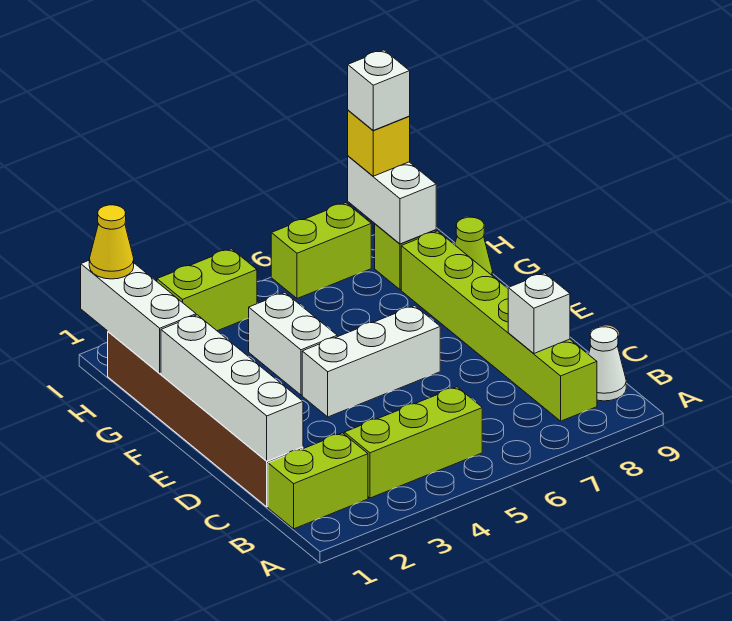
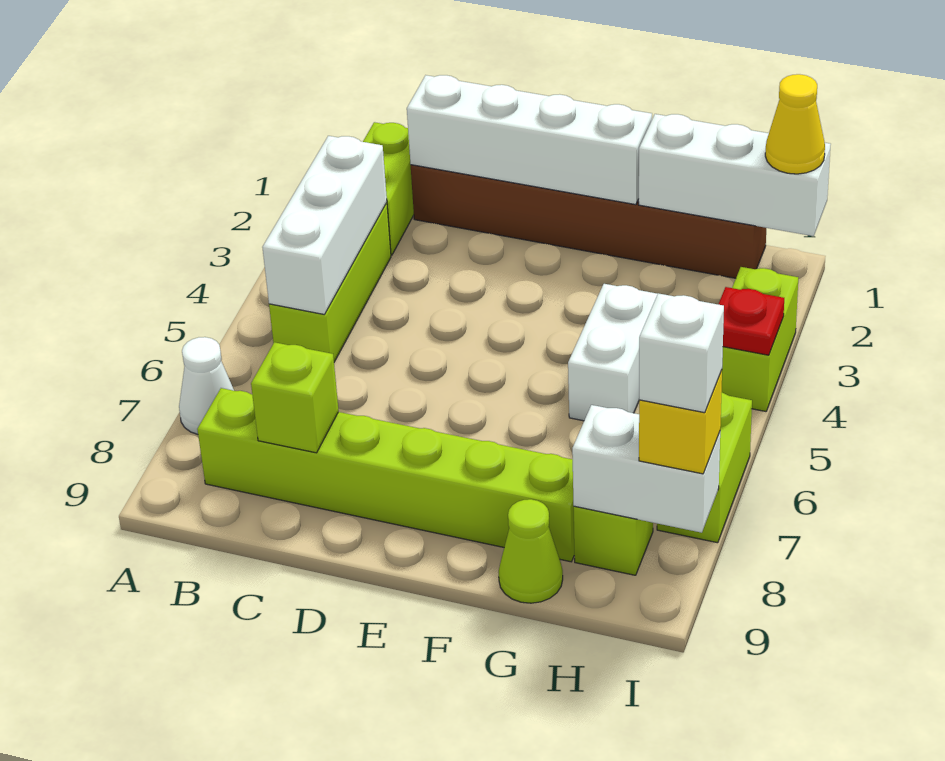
white 1x1 cone [589,327,626,401] -> white 1x1 cone moved to [179,337,234,434]
white 1x1 brick [508,273,570,353] -> lime 1x1 brick [251,342,339,453]
white 1x3 brick [302,306,440,417] -> white 1x3 brick moved to [262,136,387,315]
white 1x2 brick [249,293,337,395] -> white 1x2 brick turned to [568,284,658,421]
none -> red 1x1 plate [718,287,784,355]

